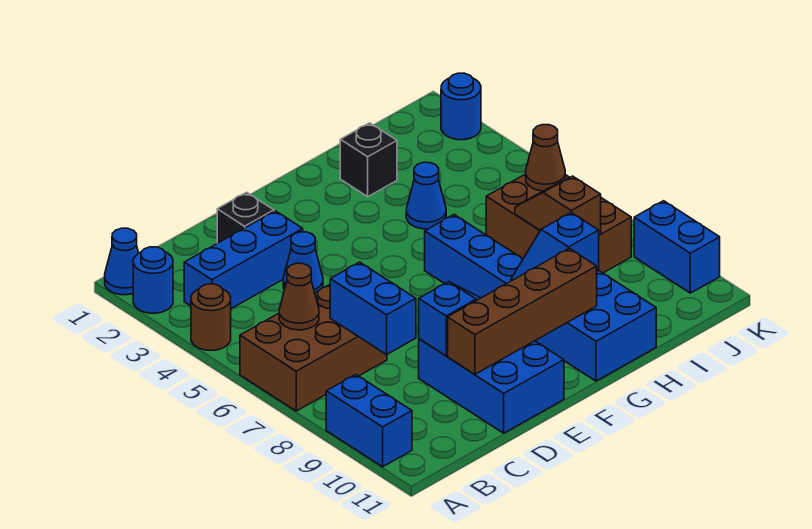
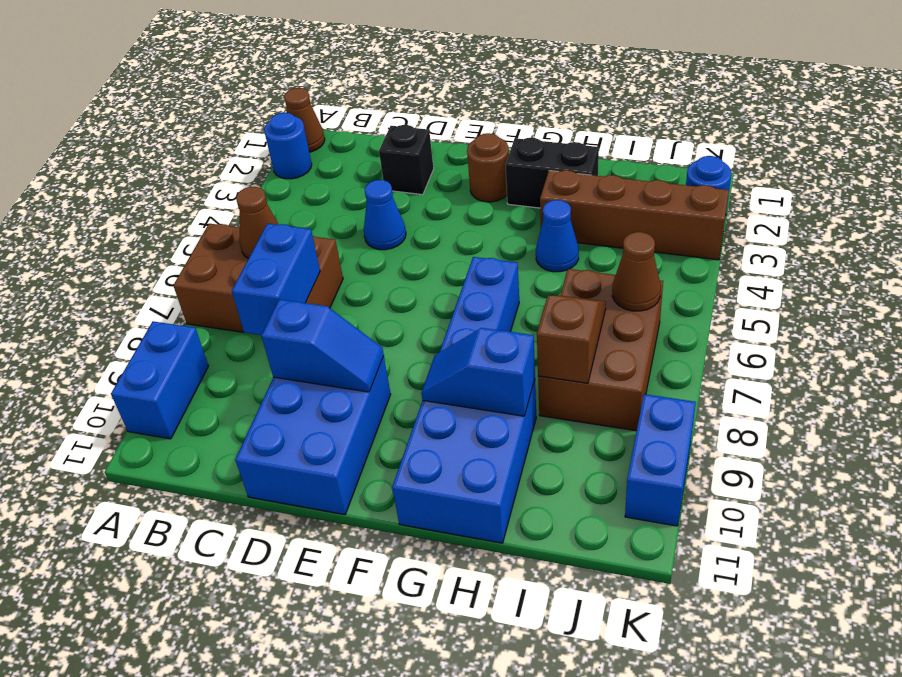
blue 1x1 cone [105,228,138,295] -> brown 1x1 cone [284,88,325,152]
brown 1x1 round brick [191,284,231,350] -> brown 1x1 round brick moved to [467,133,509,202]
blue 1x3 brick [184,211,303,309] -> none
brown 1x4 brick [448,249,597,374] -> brown 1x4 brick moved to [540,170,729,260]
black 1x1 brick [340,123,397,197] -> black 1x2 brick [506,138,599,208]

